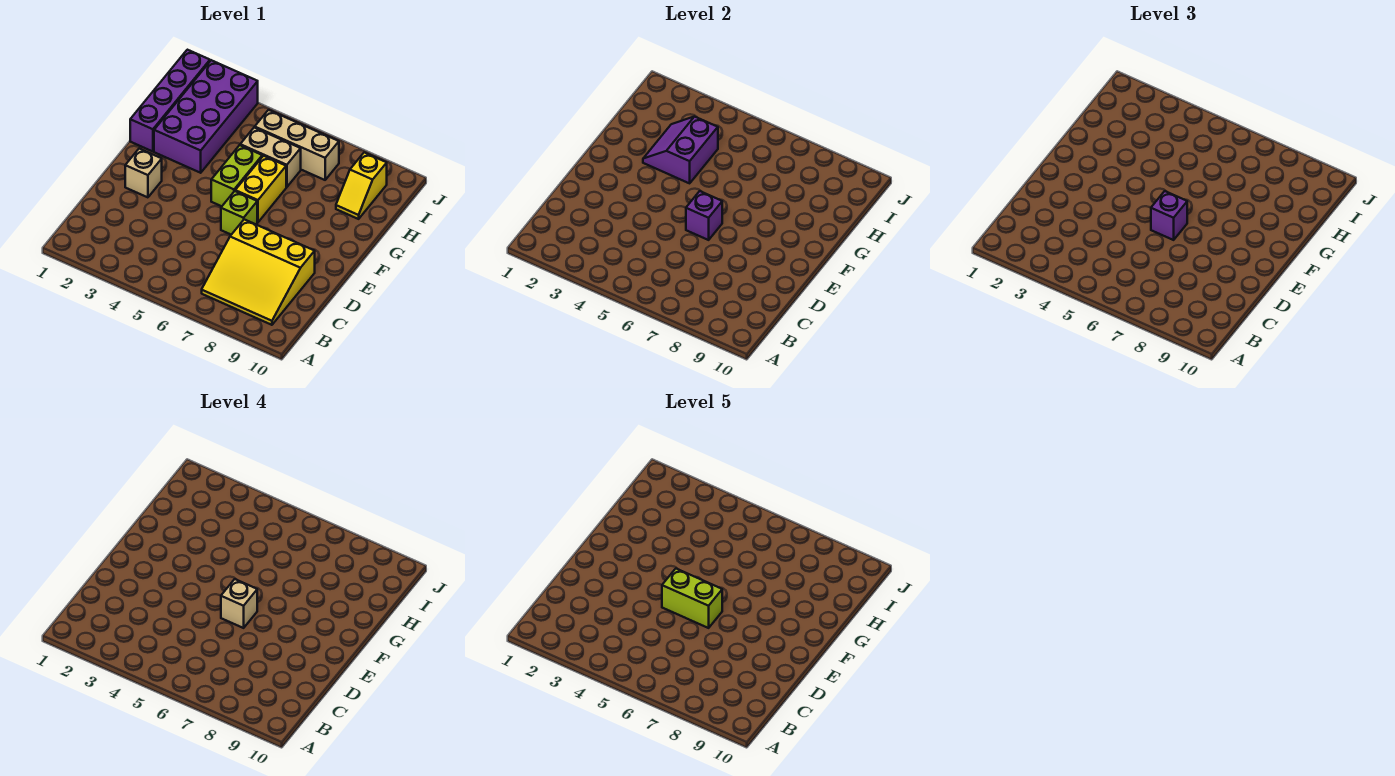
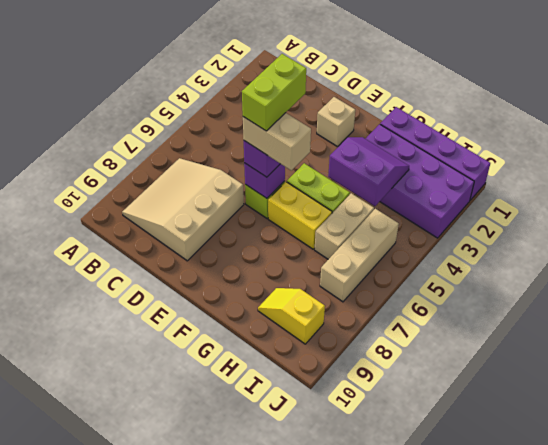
yellow 3x3 slope [202,219,315,325] -> tan 3x3 slope [122,158,244,261]
tan 1x1 brick [221,579,257,628] -> tan 1x2 brick [243,113,311,170]

